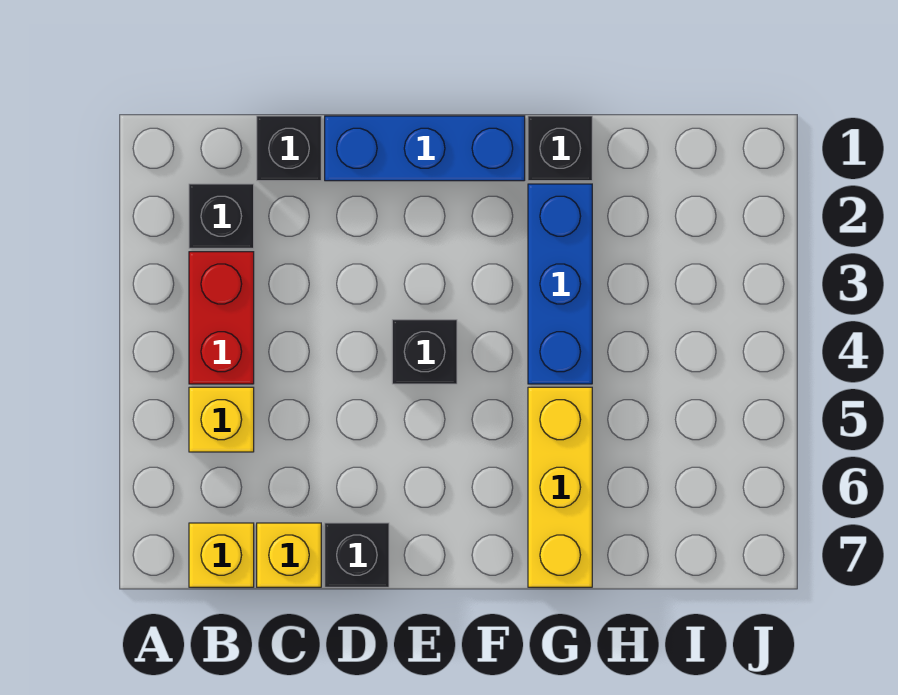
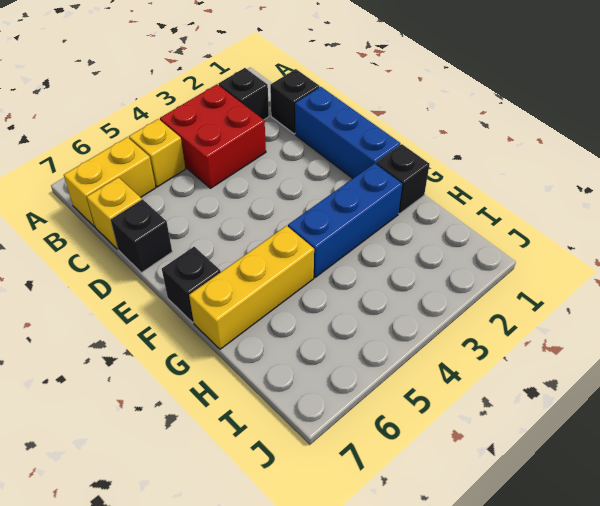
red 1x2 brick [189,252,254,384] -> red 2x2 brick [160,84,266,188]
yellow 1x1 brick [189,523,254,587] -> yellow 1x2 brick [64,137,156,227]
black 1x1 brick [392,320,457,384] -> black 1x1 brick moved to [162,247,221,323]

